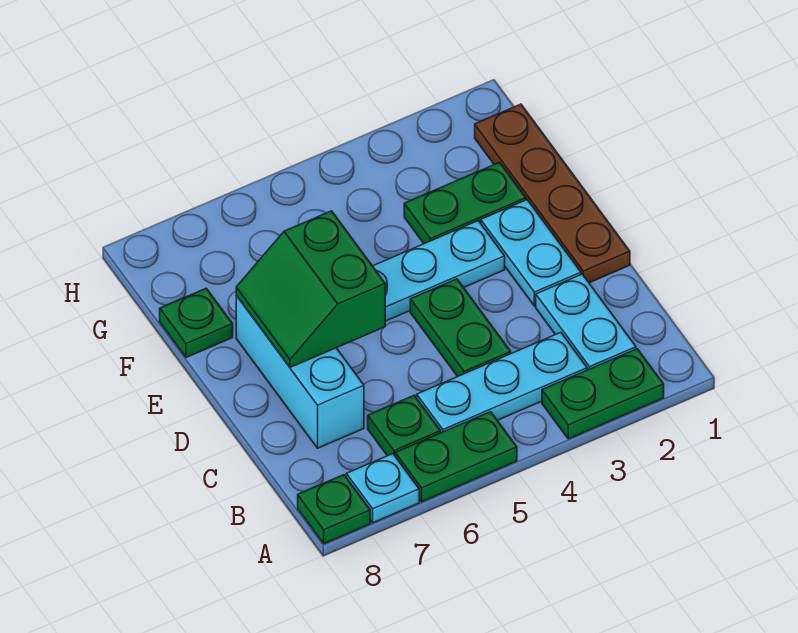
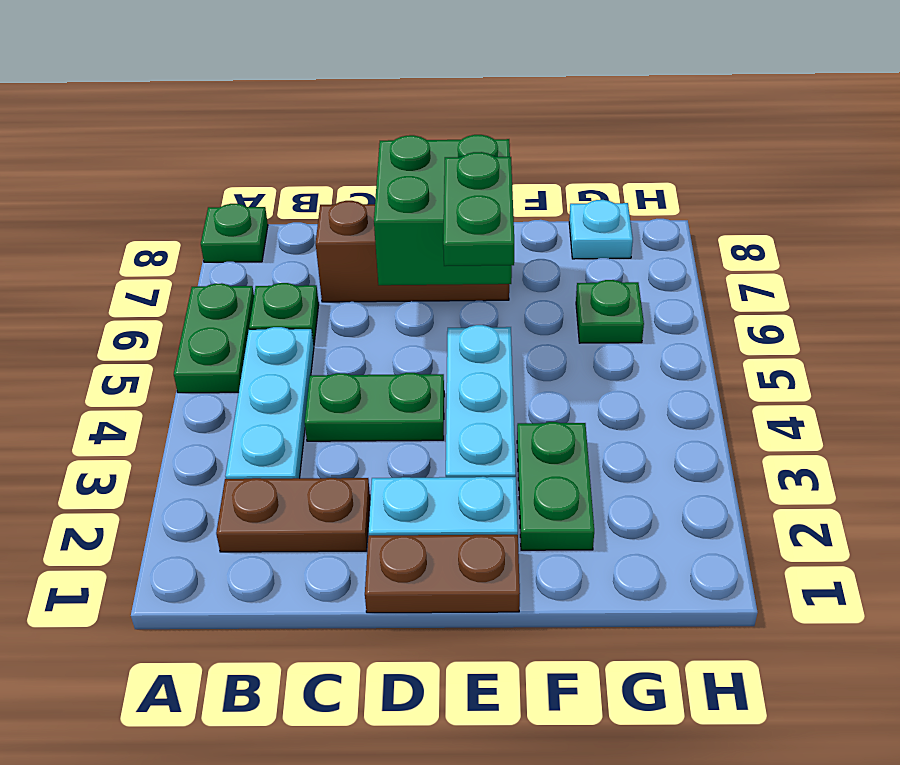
green 1x2 plate [542,349,664,439] -> green 1x2 plate moved to [443,152,514,266]
cyan 1x1 plate [346,454,419,523] -> cyan 1x1 plate moved to [569,200,633,259]
cyan 1x2 plate [536,274,636,370] -> brown 1x2 plate [216,478,370,552]
cyan 1x3 brick [236,296,364,448] -> brown 1x3 brick [316,201,509,302]
brown 1x4 plate [475,104,630,283] -> brown 1x2 plate [365,535,520,613]
green 2x2 slope [236,211,385,367] -> green 2x2 brick [374,135,512,285]
green 1x1 plate [160,288,233,358] -> green 1x1 plate moved to [576,280,644,343]

